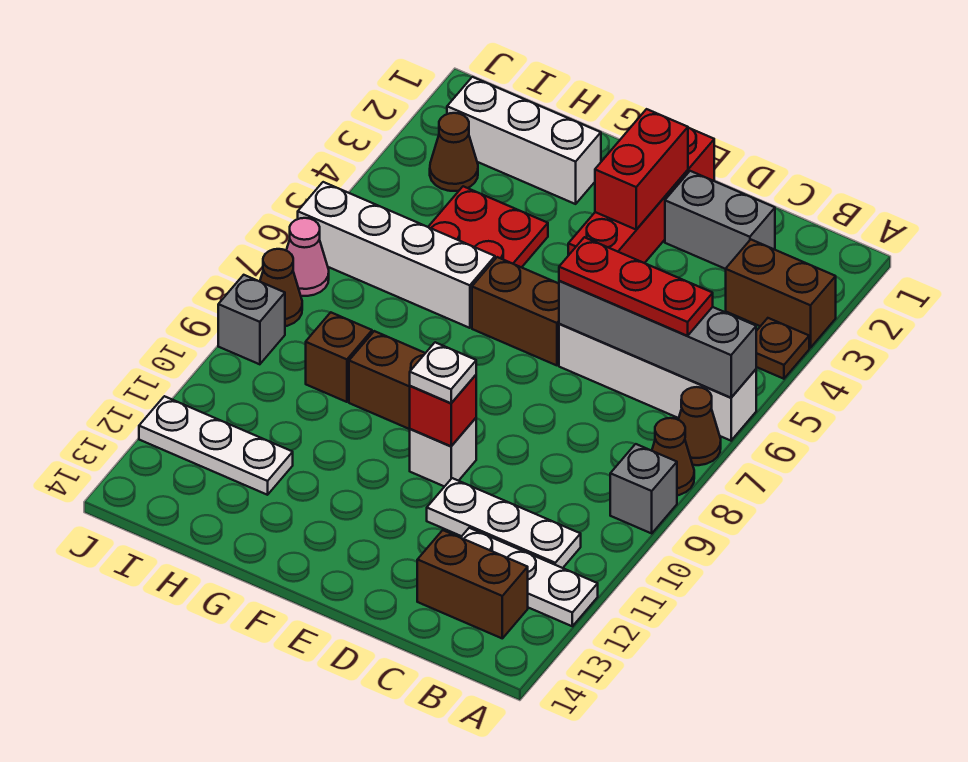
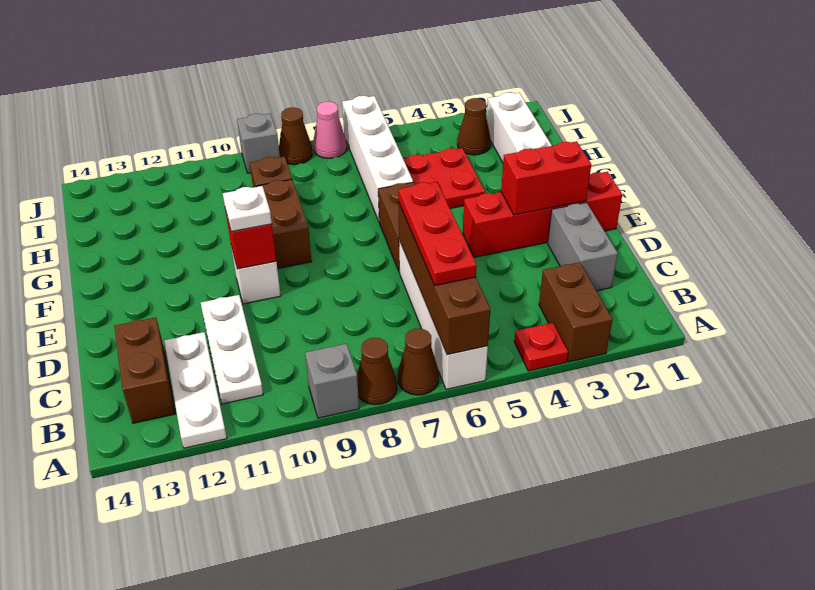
brown 1x1 plate [756,318,809,379] -> red 1x1 plate [514,323,568,371]
grey 1x4 brick [559,281,756,398] -> brown 1x4 brick [399,204,490,355]
white 1x3 plate [139,396,293,495] -> none

